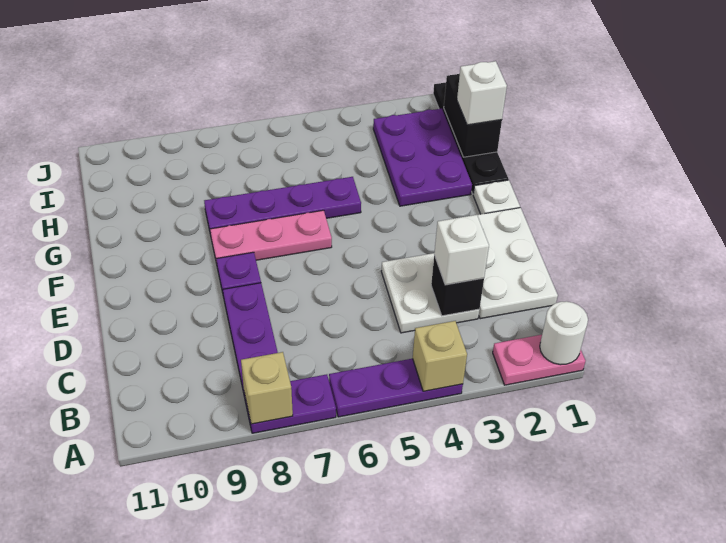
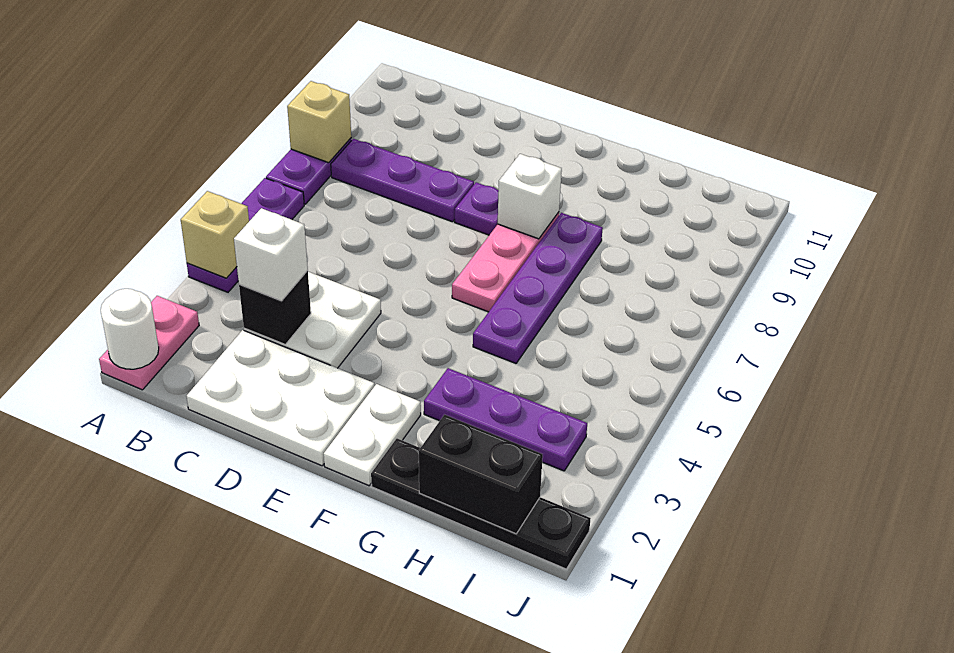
white 1x1 plate [473,180,520,214] -> white 1x2 plate [324,384,421,486]
purple 2x3 plate [373,109,472,206] -> purple 1x3 plate [424,368,587,471]
white 1x1 brick [457,61,507,125] -> white 1x1 brick moved to [498,154,562,239]

